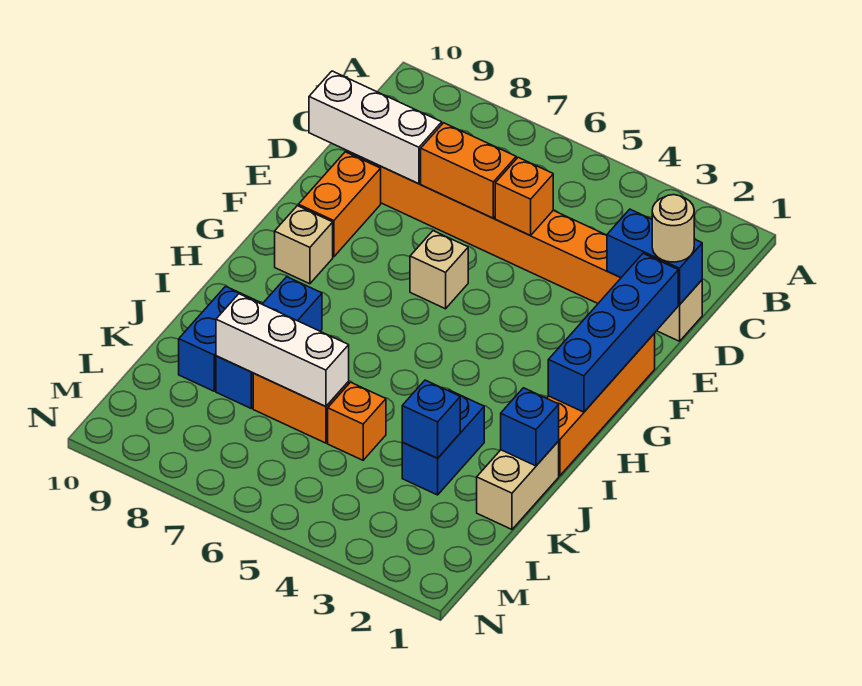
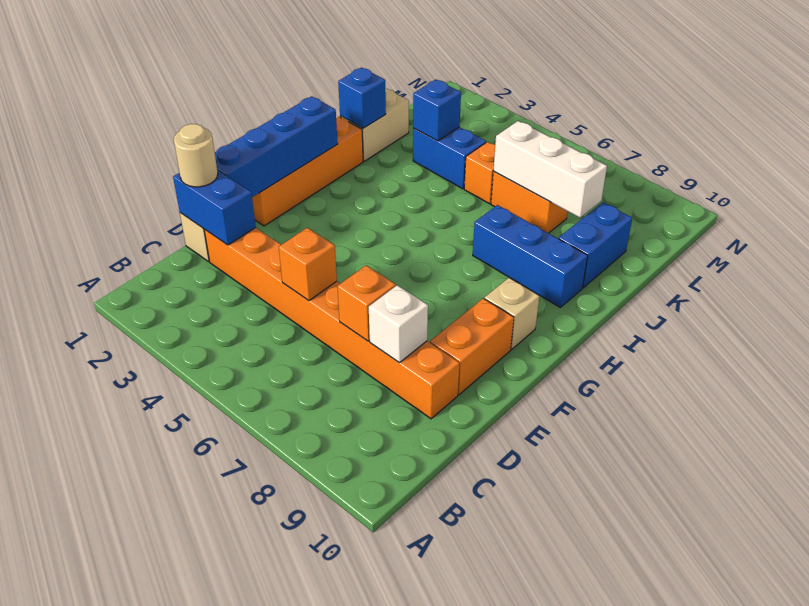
orange 1x2 brick [421,123,516,218] -> orange 1x1 brick [337,265,396,341]
white 1x3 brick [309,71,442,184] -> white 1x1 brick [369,285,428,363]
tan 1x1 brick [410,231,468,309] -> none
blue 1x3 brick [216,277,322,408] -> blue 1x3 brick turned to [473,205,588,307]
blue 1x2 brick [402,390,484,495] -> blue 1x2 brick turned to [413,127,486,189]

